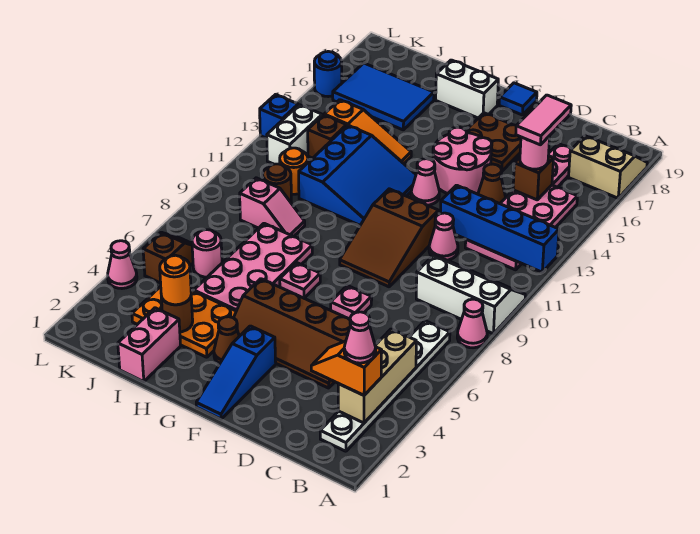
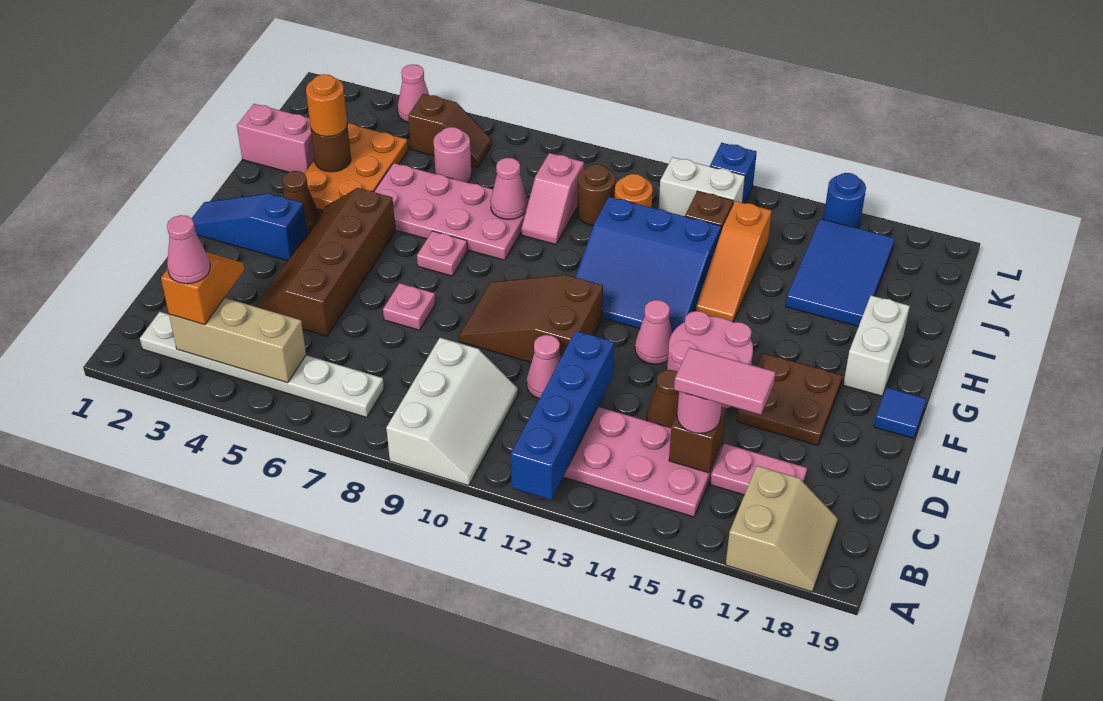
pink 1x1 cone [457,299,487,348] -> pink 1x1 cone moved to [490,158,528,220]

